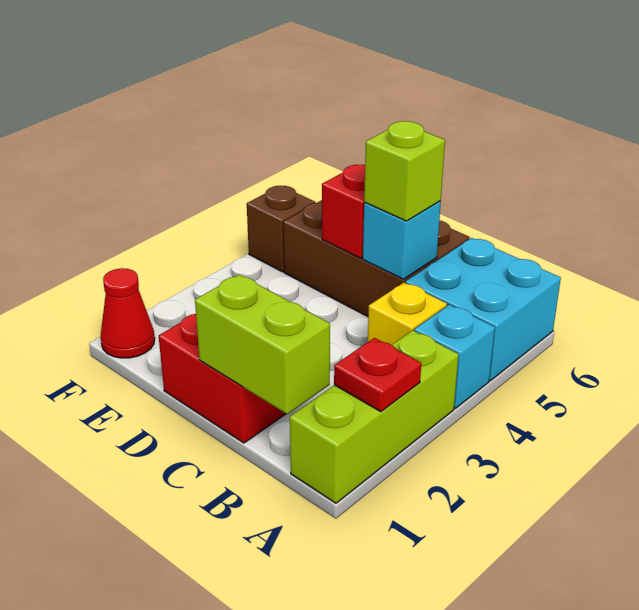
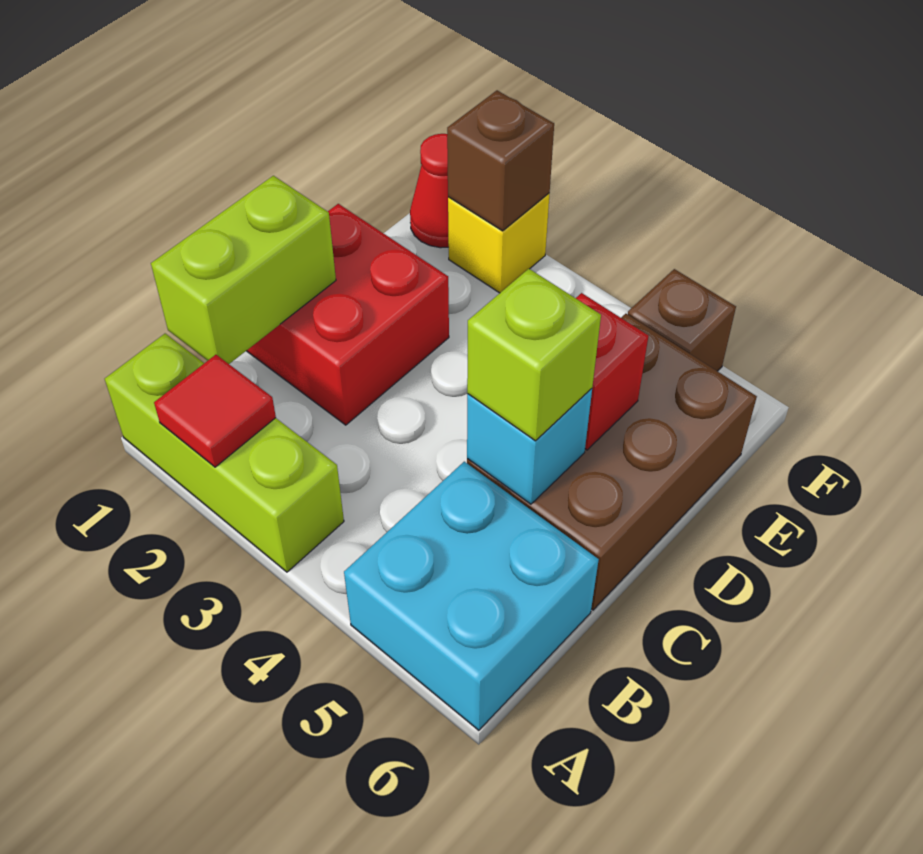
red 1x1 plate [334,338,421,412] -> red 1x1 tile [154,355,276,467]
cyan 1x1 brick [414,305,495,408] -> none
yellow 1x1 brick [368,282,447,345] -> yellow 1x1 brick moved to [448,193,549,293]
none -> brown 1x1 brick [447,90,554,231]

